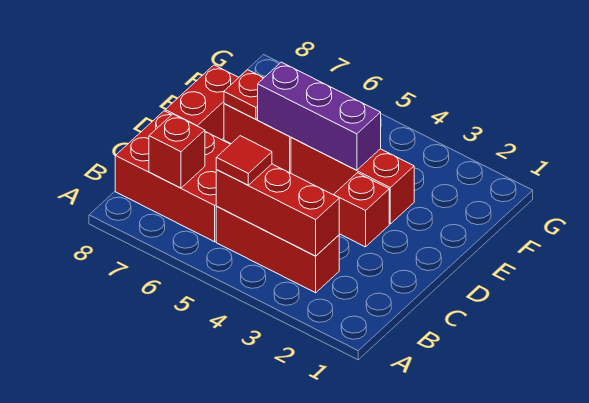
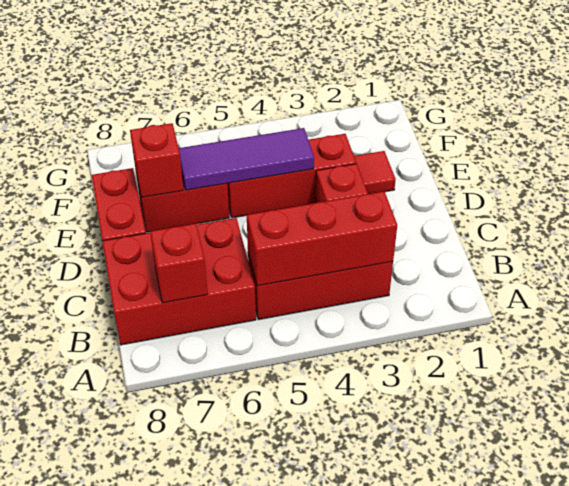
red 1x1 tile [216,136,272,185] -> red 1x1 tile moved to [354,151,396,194]
purple 1x3 brick [258,62,381,170] -> purple 1x3 tile [179,128,314,190]
red 1x1 plate [224,70,263,119] -> red 1x1 brick [130,123,183,197]

